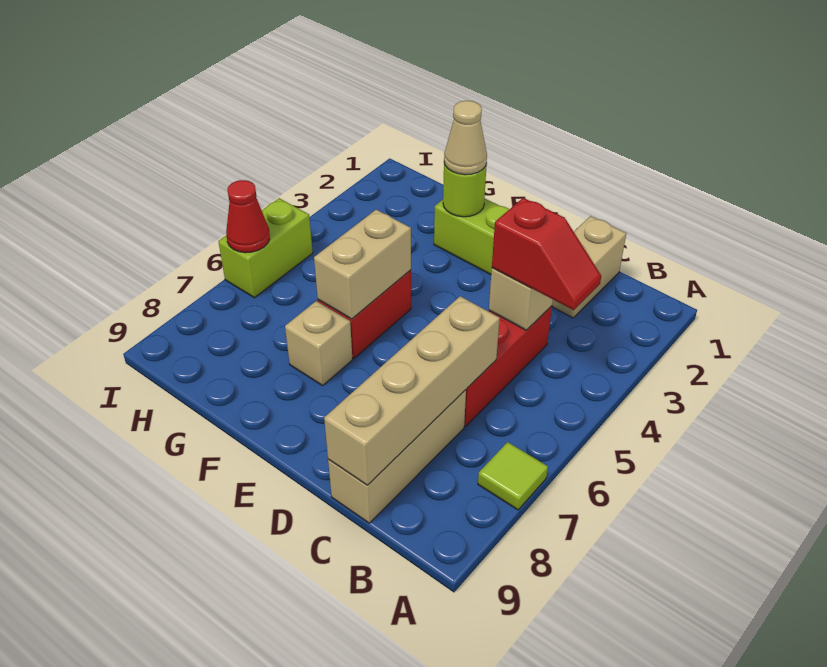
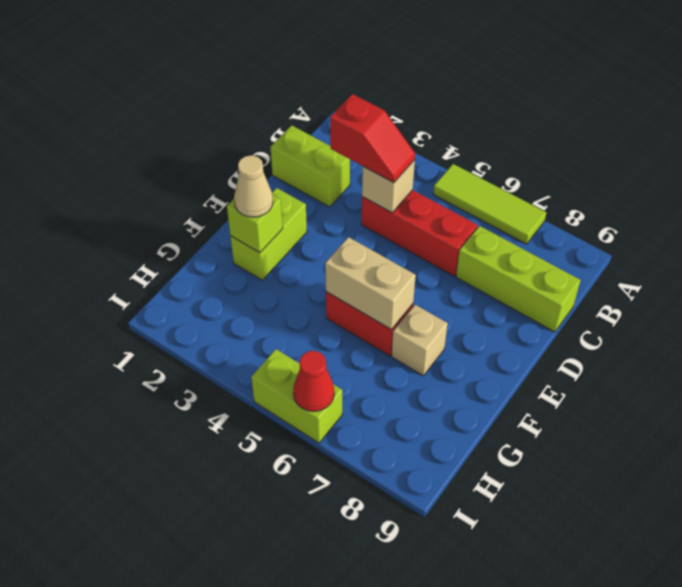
lime 1x1 tile [478,442,548,510] -> lime 1x3 tile [433,164,546,244]
red 1x2 slope [492,198,601,310] -> red 1x2 slope turned to [330,94,415,183]
tan 1x2 brick [552,216,626,318] -> lime 1x2 brick [270,125,350,207]
tan 1x4 brick [324,296,500,485] -> none
tan 1x3 brick [328,390,466,523] -> lime 1x3 brick [456,226,581,332]
lime 1x1 round brick [443,163,487,217] -> lime 1x1 brick [227,194,283,253]

